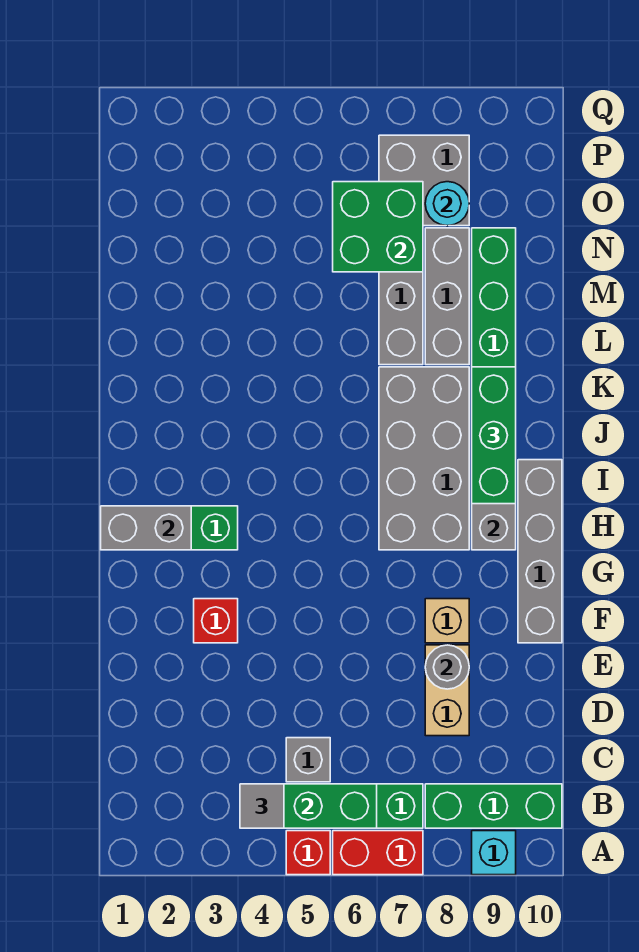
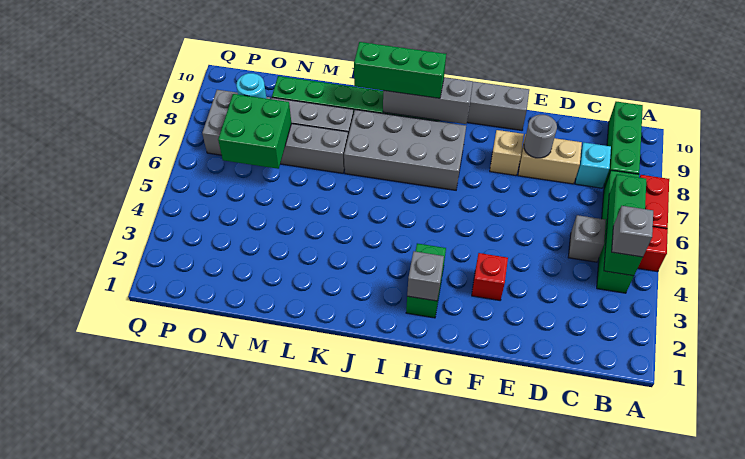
cyan 1x1 brick [472,831,516,875] -> cyan 1x1 brick moved to [575,142,611,188]
grey 1x1 tile [240,784,284,828] -> grey 1x1 brick [612,206,653,257]
grey 1x2 brick [101,506,191,550] -> grey 1x1 brick [407,251,444,301]

